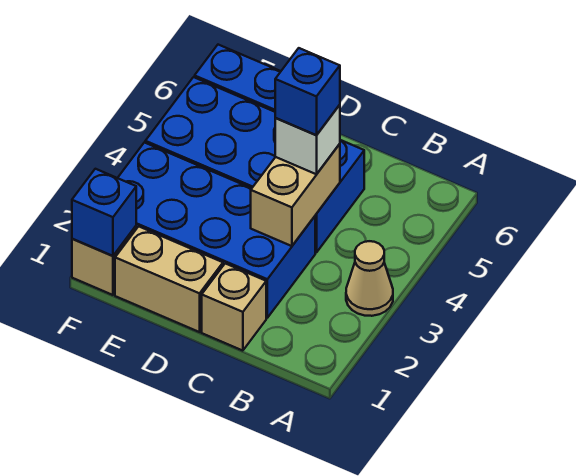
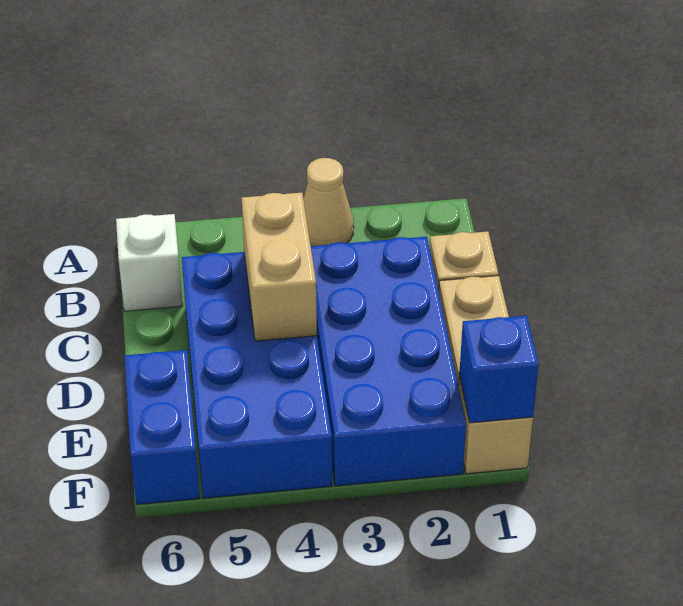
tan 1x2 brick [251,144,340,246] -> tan 1x2 brick turned to [242,193,317,341]
white 1x1 brick [275,105,340,174] -> white 1x1 brick moved to [116,214,183,311]
blue 1x1 brick [275,48,340,135] -> none

